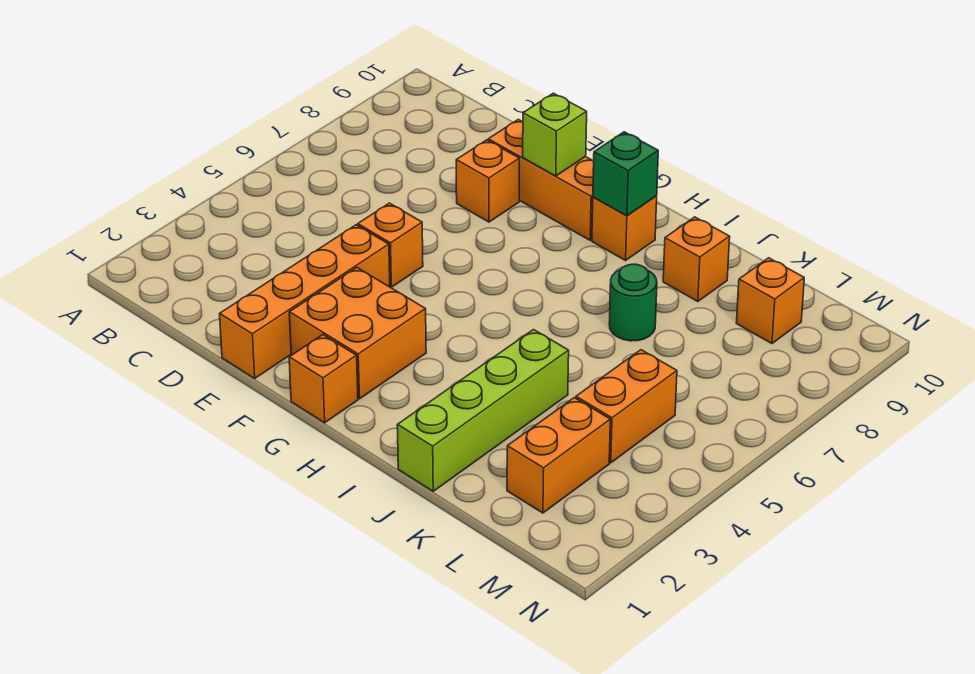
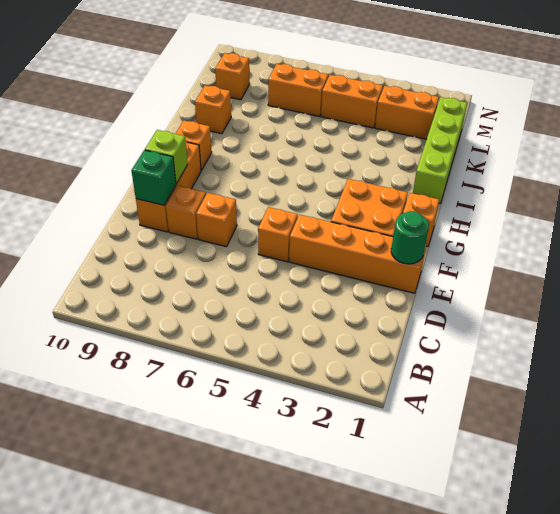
none -> orange 1x1 brick [196,193,237,247]
green 1x1 brick [593,132,658,216] -> green 1x1 brick moved to [131,150,176,205]
lime 1x4 brick [397,330,569,491] -> lime 1x4 brick turned to [413,97,467,203]
green 1x1 round brick [609,264,657,341] -> green 1x1 round brick moved to [391,211,429,264]
none -> orange 1x2 brick [268,64,328,116]

